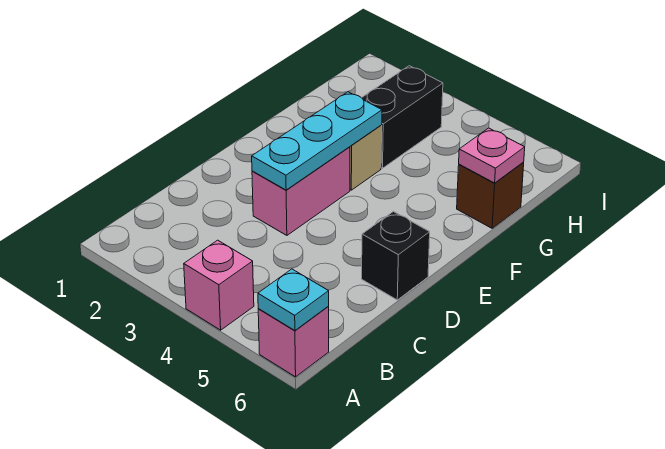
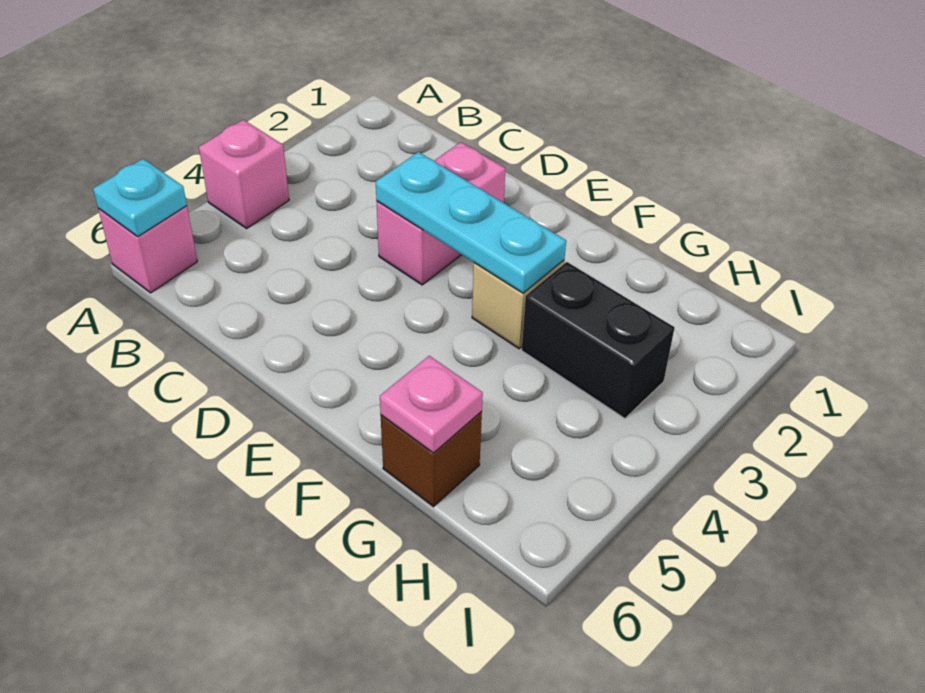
pink 1x2 brick [252,147,350,235] -> pink 1x2 brick turned to [376,142,505,285]
black 1x1 brick [362,212,430,300] -> none

